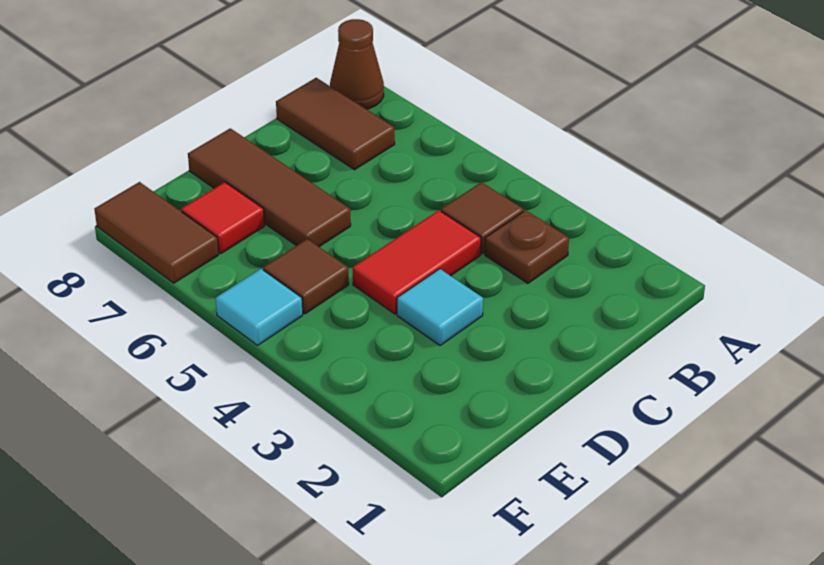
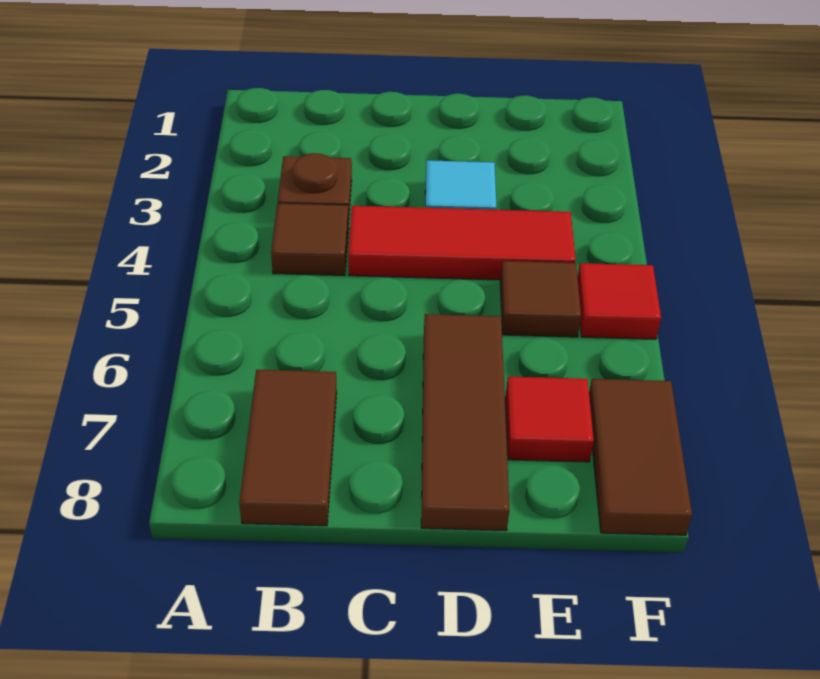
brown 1x1 cone [330,19,384,109] -> none
red 1x2 tile [353,210,481,314] -> red 1x3 tile [348,206,576,280]
cyan 1x1 tile [216,269,303,345] -> red 1x1 tile [577,263,661,339]

